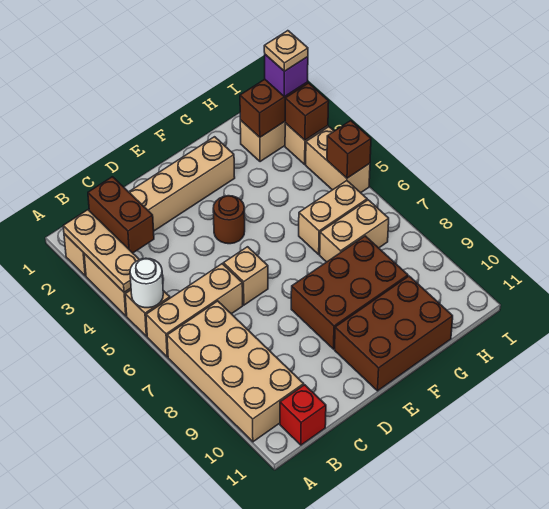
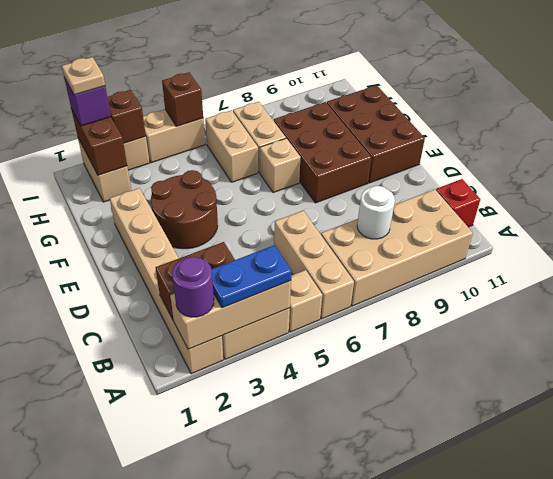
tan 1x3 plate [63,210,139,292] -> tan 1x3 brick [170,281,291,349]
none -> purple 1x1 round brick [172,257,214,317]
none -> blue 1x2 plate [212,245,292,308]
white 1x1 round brick [130,258,163,308] -> white 1x1 round brick moved to [357,186,395,239]
tan 1x1 brick [224,247,268,305] -> tan 1x1 brick moved to [260,138,301,193]
brown 1x1 round brick [213,196,245,244] -> brown 2x2 round brick [151,170,218,249]

